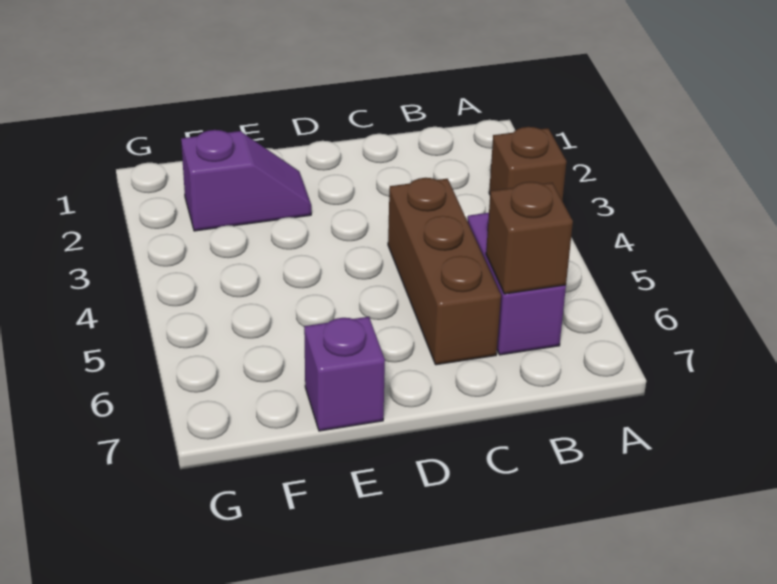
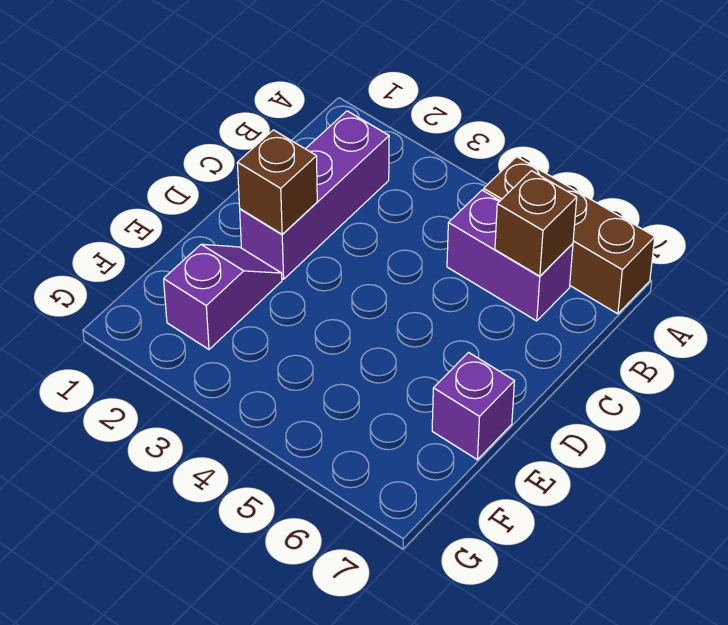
brown 1x1 brick [489,127,567,201] -> brown 1x1 brick moved to [237,130,317,234]
none -> purple 1x3 brick [240,111,389,279]
brown 1x3 brick [388,178,501,365] -> brown 1x3 brick moved to [484,157,655,314]

